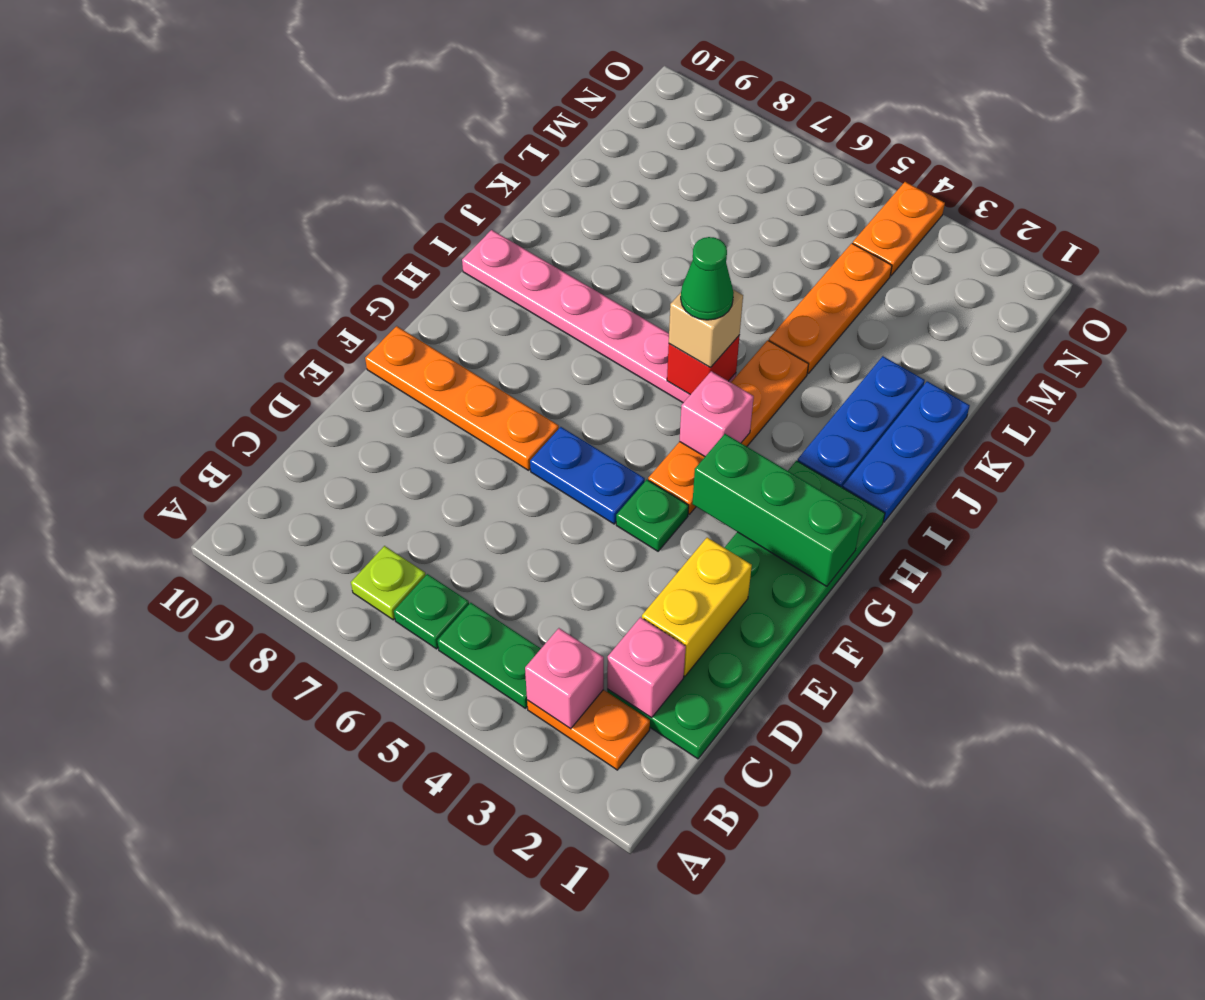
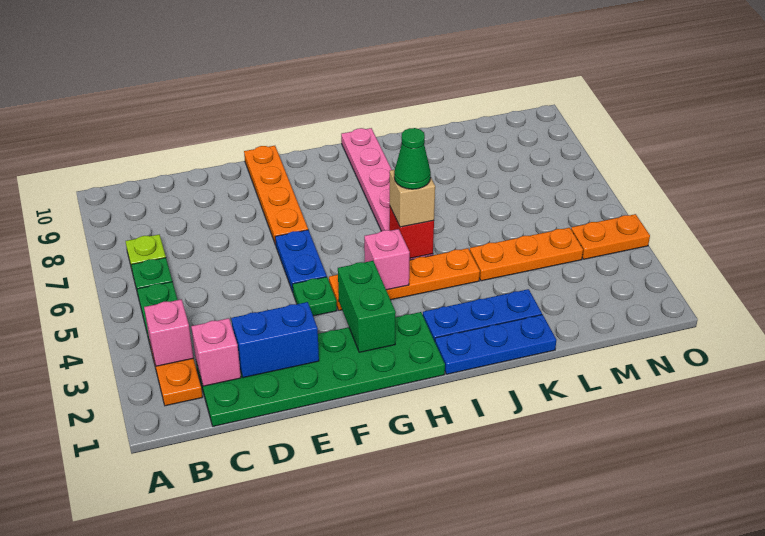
yellow 1x2 brick [642,537,752,676] -> blue 1x2 brick [231,302,319,378]
green 1x3 brick [692,434,862,586] -> green 1x2 brick [338,261,396,352]

